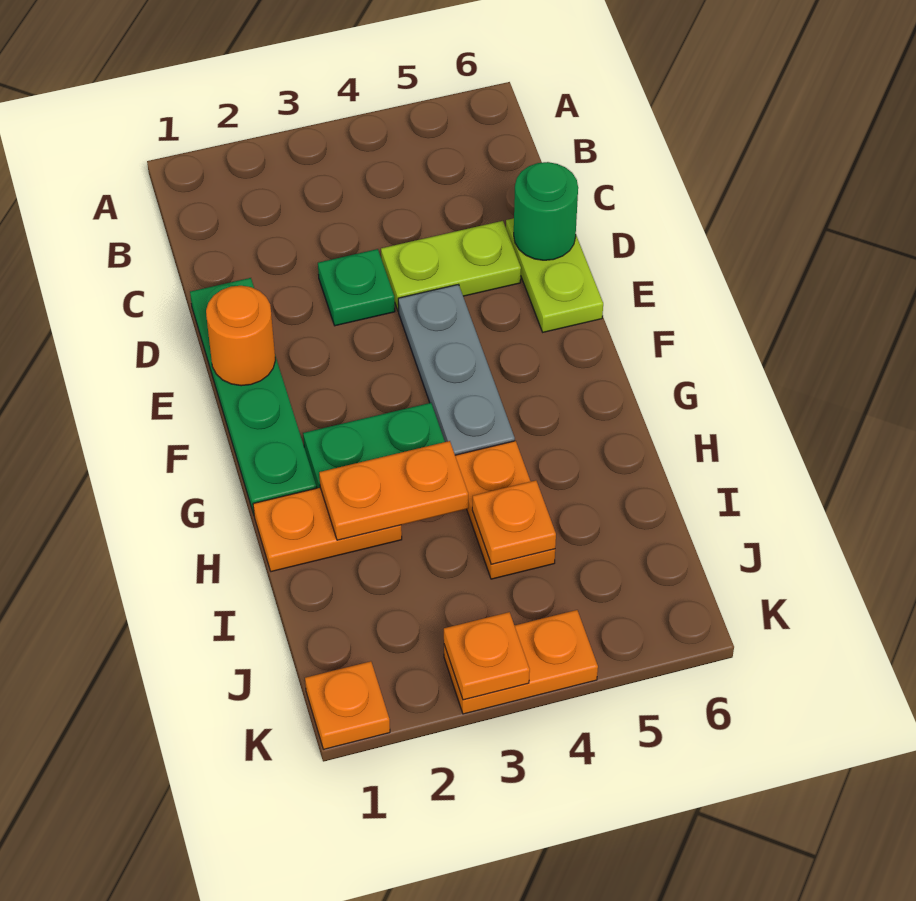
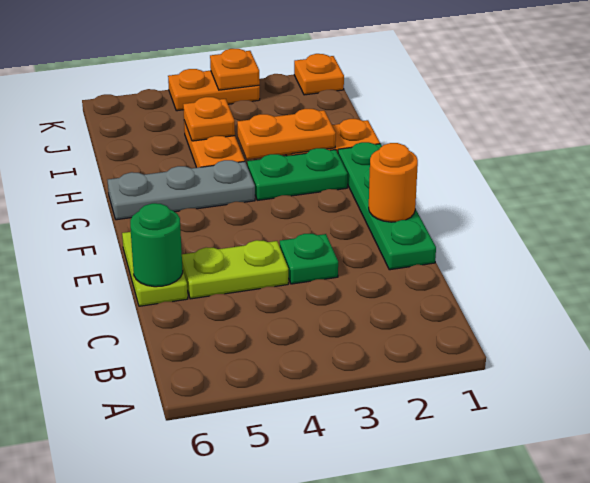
grey 1x3 plate [398,285,515,455] -> grey 1x3 plate turned to [108,160,255,220]

